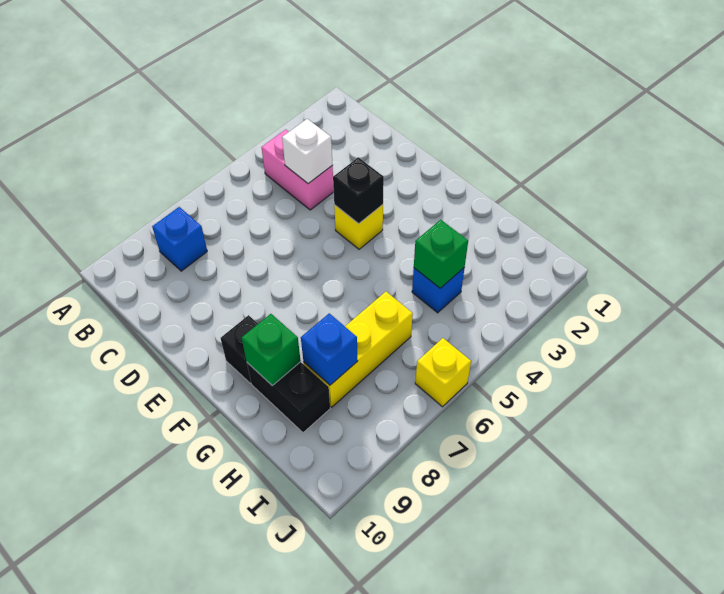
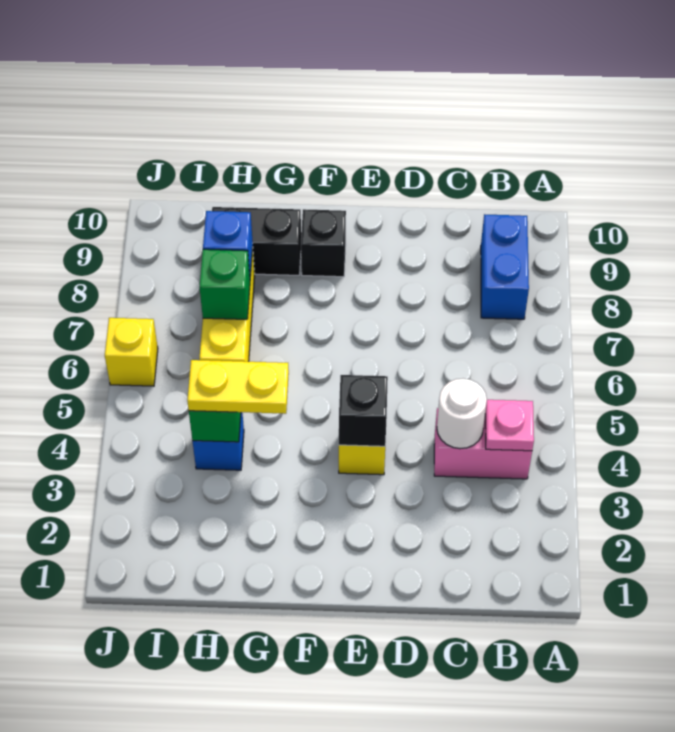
none -> pink 1x1 plate [485,400,534,451]
blue 1x1 brick [152,207,207,271] -> blue 1x2 brick [481,214,529,319]
white 1x1 brick [282,119,332,184] -> white 1x1 round brick [437,379,487,449]
none -> yellow 1x2 plate [187,360,289,414]
green 1x1 brick [242,314,301,386] -> green 1x1 brick moved to [200,249,250,319]

